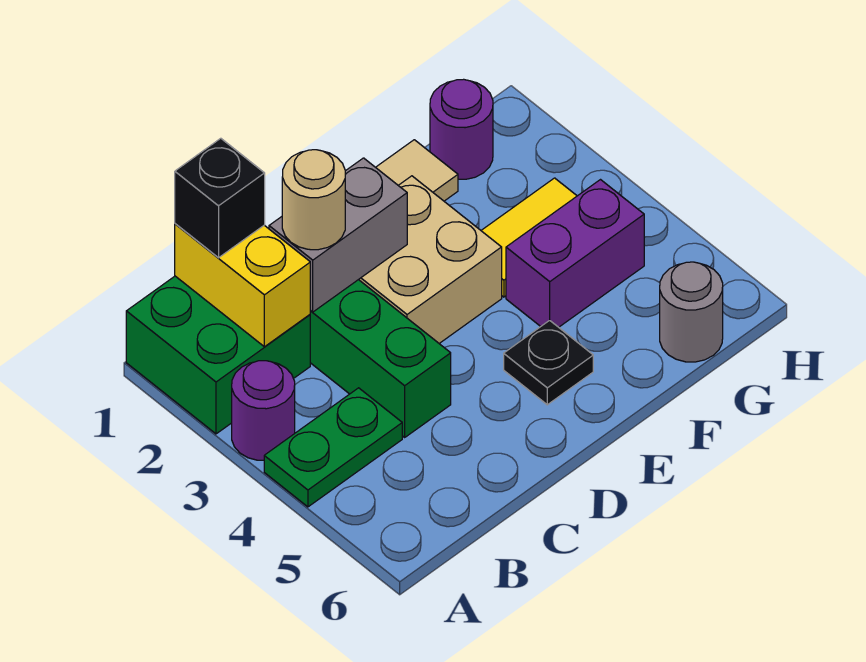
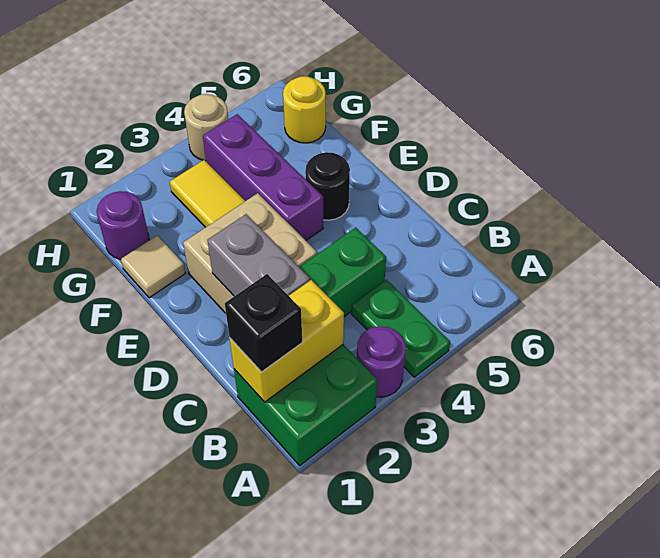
tan 1x1 round brick [282,150,345,250] -> tan 1x1 round brick moved to [184,94,228,161]
black 1x1 plate [504,320,593,405] -> black 1x1 round brick [305,152,350,220]
purple 1x2 brick [506,180,644,327] -> purple 1x3 brick [203,114,323,240]
grey 1x1 round brick [660,262,723,362] -> yellow 1x1 round brick [283,76,326,143]

